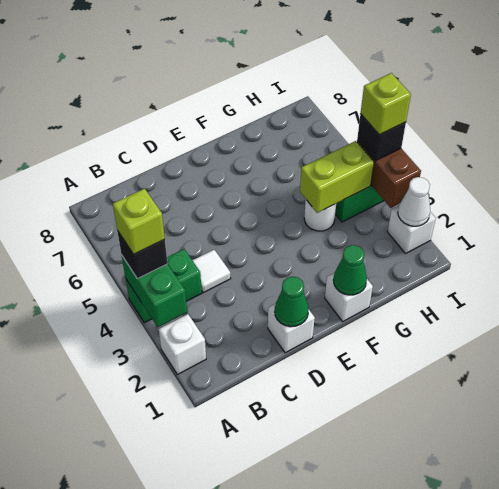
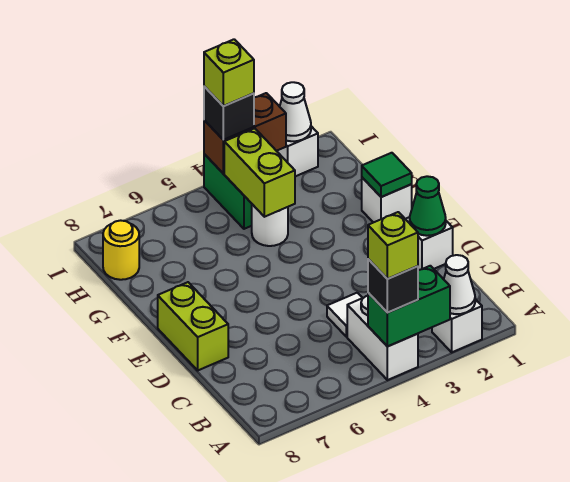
none -> white 1x1 cone [444,255,475,314]
green 1x2 brick [125,249,202,323] -> white 1x2 brick [347,296,418,380]
none -> lime 1x2 brick [158,282,228,370]
green 1x1 cone [333,245,367,295] -> green 1x1 tile [362,153,412,197]
none -> yellow 1x1 round brick [103,220,139,280]

